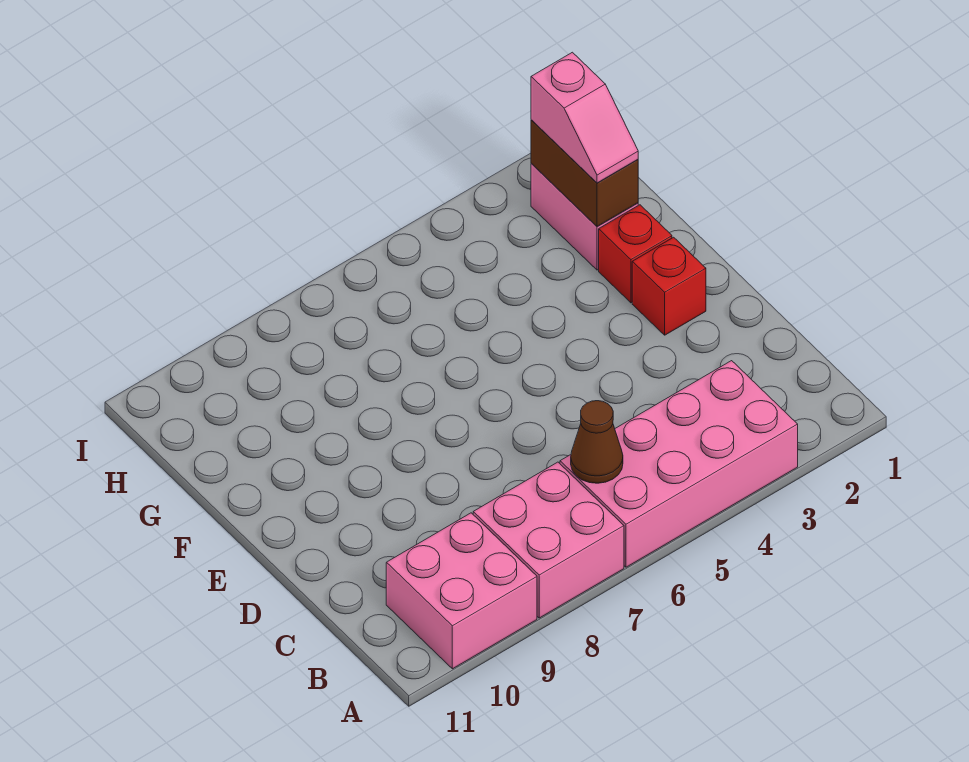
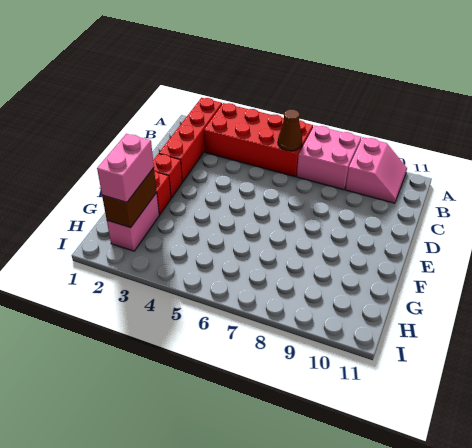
none -> red 1x4 brick [159,98,222,182]
pink 2x4 brick [560,361,798,567] -> red 2x4 brick [204,103,313,177]
pink 2x2 brick [386,513,537,669] -> pink 2x2 slope [346,137,407,203]
pink 1x2 slope [531,52,638,183] -> pink 1x2 brick [97,134,154,202]

